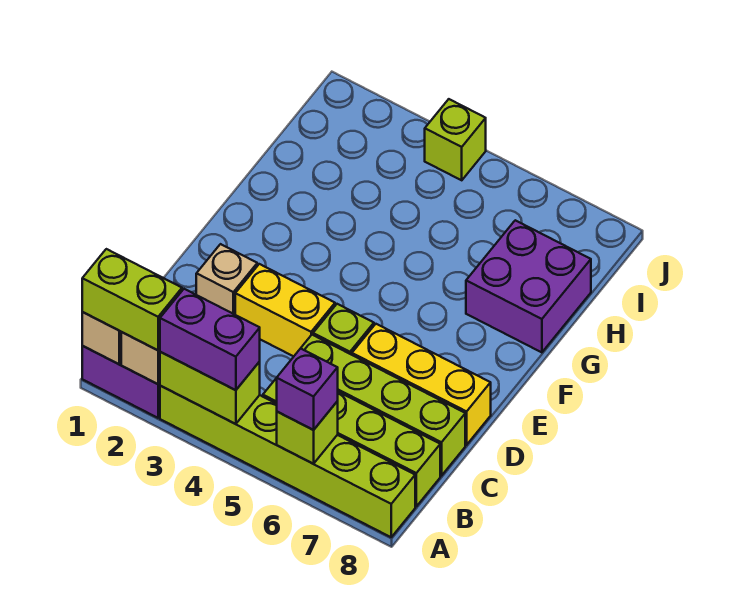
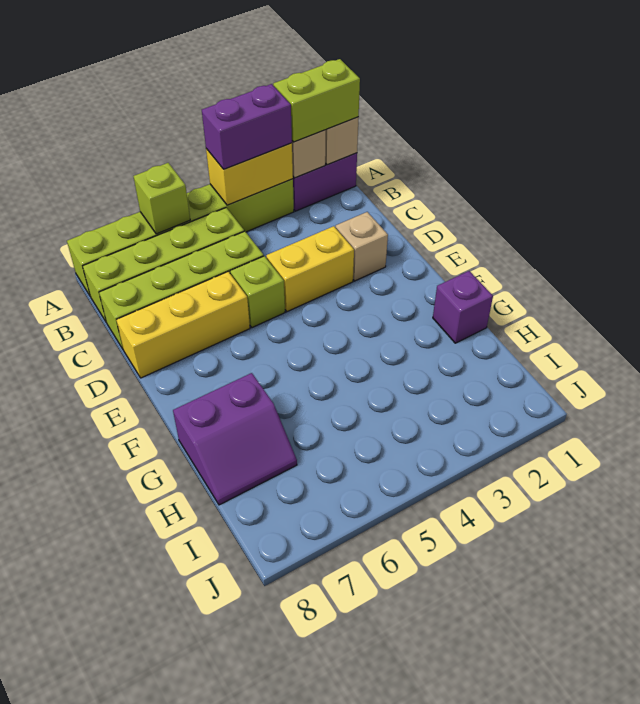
lime 1x2 brick [160,352,260,424] -> yellow 1x2 brick [206,143,293,205]
purple 1x1 brick [277,348,338,430] -> purple 1x1 brick moved to [433,271,493,343]
purple 2x2 brick [466,220,591,352] -> purple 2x2 slope [173,373,297,505]
lime 1x1 brick [425,99,486,180] -> none

